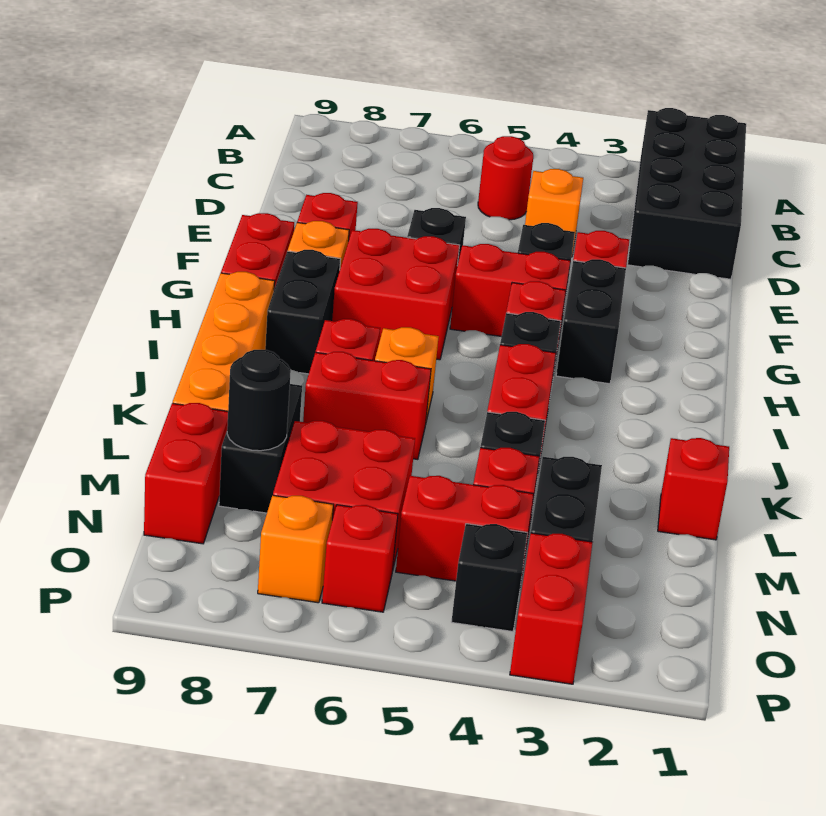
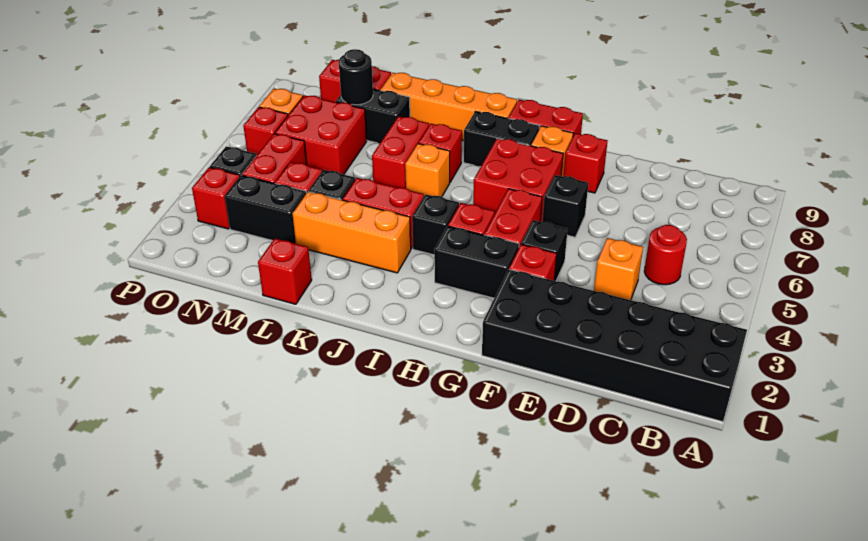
black 2x4 brick [628,108,746,279] -> black 2x6 brick [482,270,747,422]
none -> orange 1x3 brick [292,192,411,273]
red 1x2 brick [510,533,593,684] -> red 1x1 brick [192,167,240,229]

